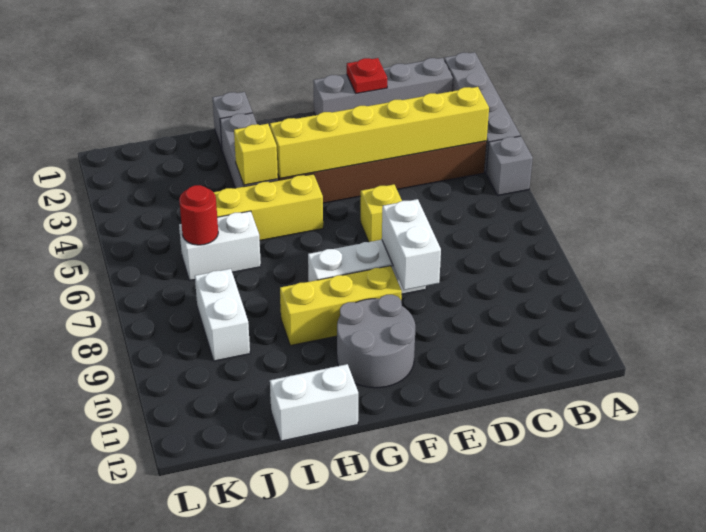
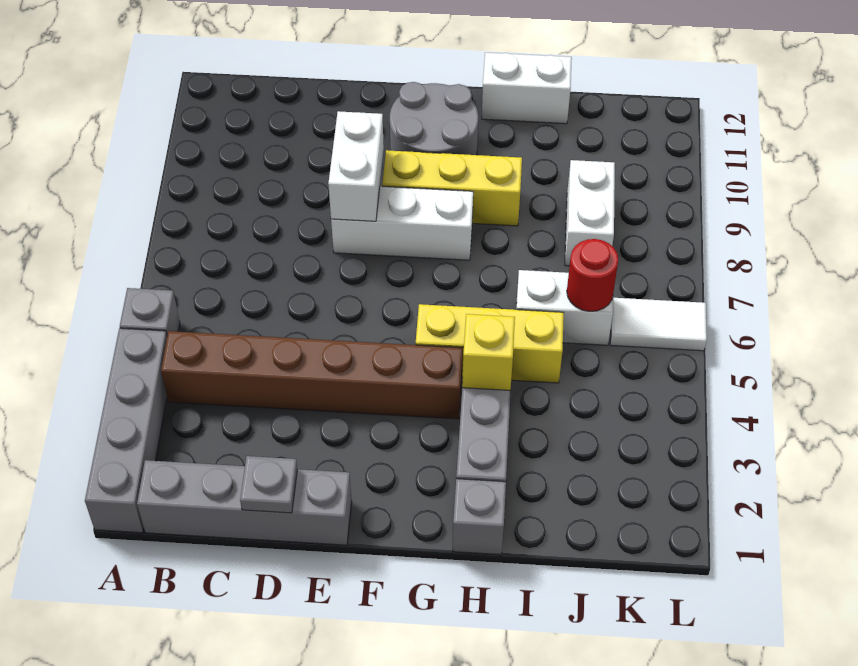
yellow 1x6 brick [270,87,489,178] -> none
red 1x1 plate [347,58,387,94] -> grey 1x1 plate [240,456,297,513]
yellow 1x1 brick [360,184,402,242] -> none
none -> white 1x2 tile [610,298,707,351]

